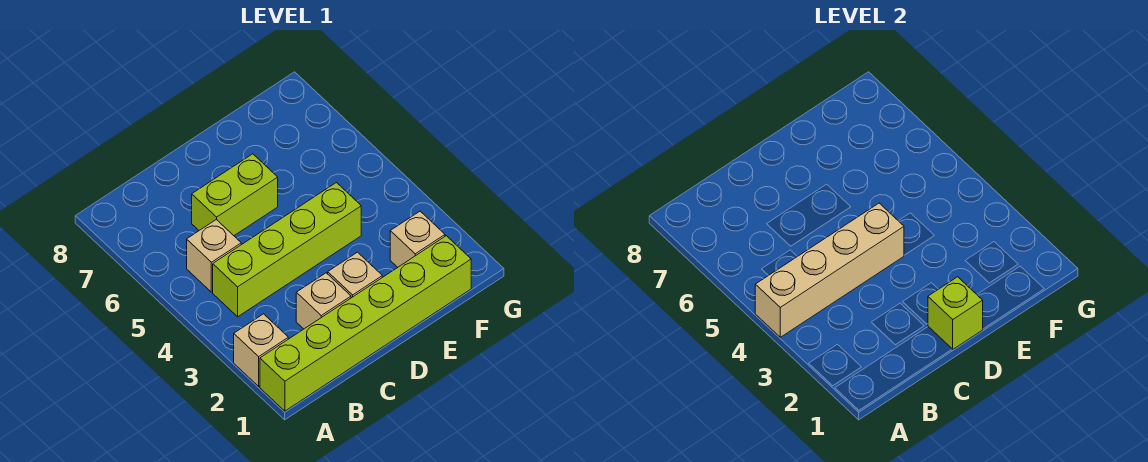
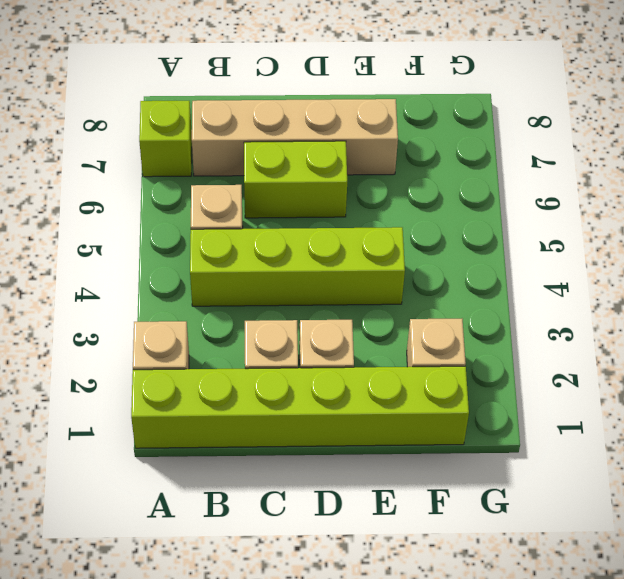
tan 1x4 brick [755,203,904,337] -> tan 1x4 brick moved to [192,99,398,176]
lime 1x1 brick [928,277,983,349] -> lime 1x1 brick moved to [139,101,192,177]

